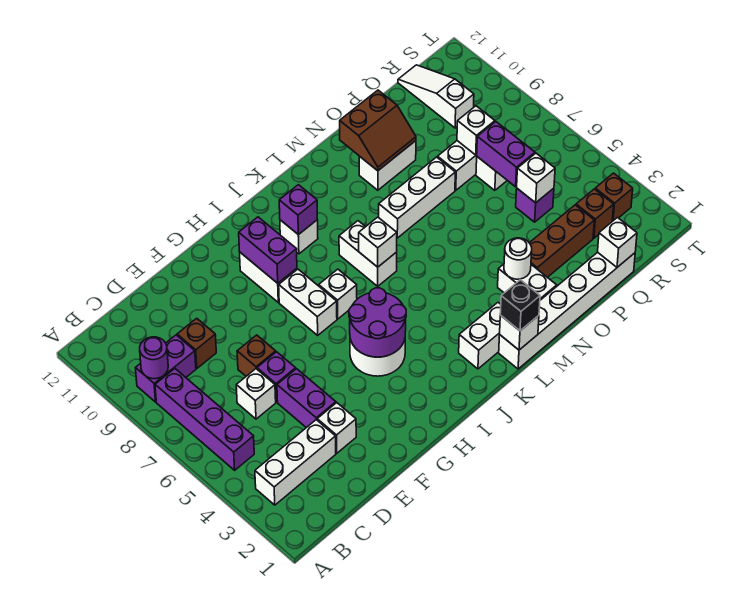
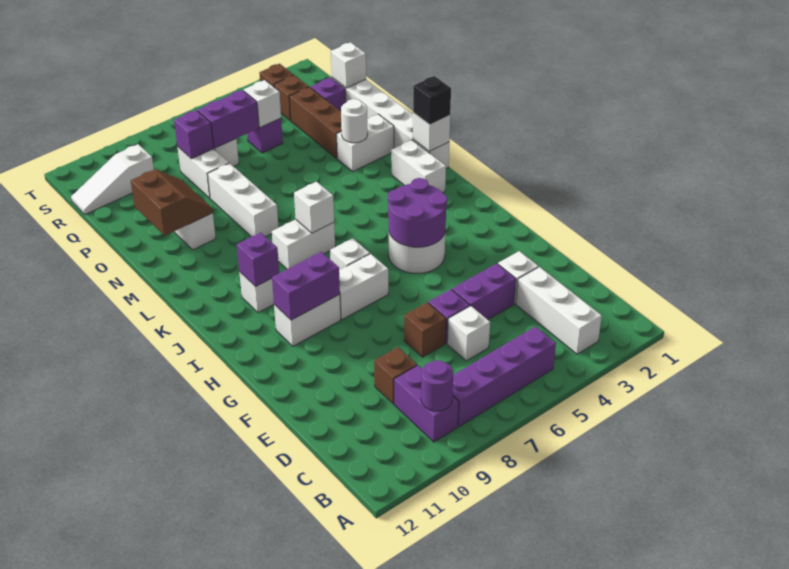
none -> purple 1x1 brick [311,78,346,111]
white 1x1 brick [457,106,495,155] -> purple 1x1 brick [174,110,214,159]

